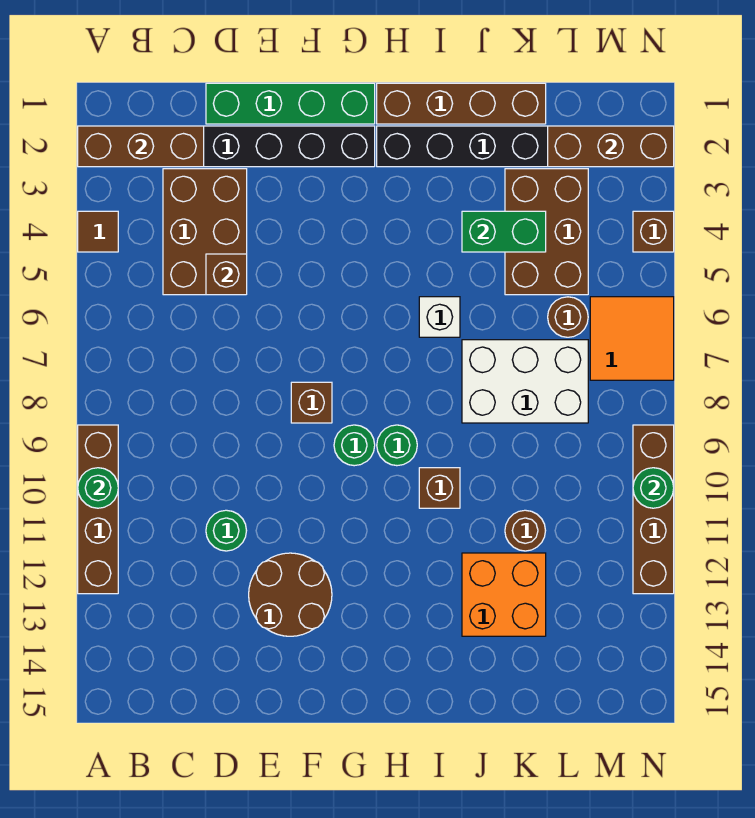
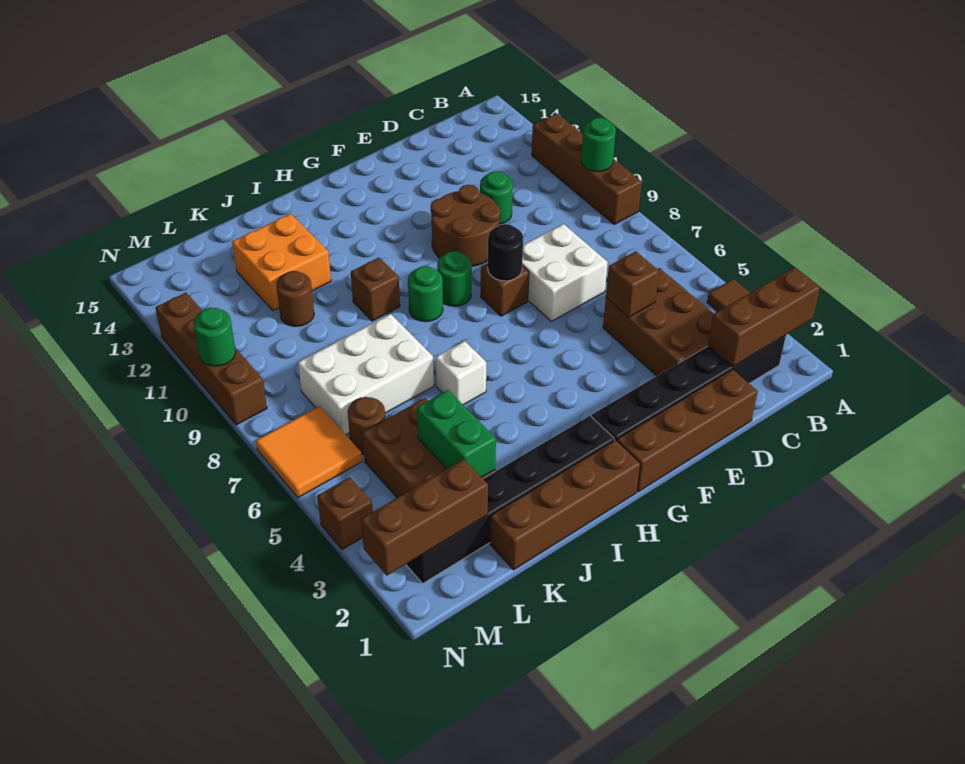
green 1x4 brick [206,83,375,124] -> brown 1x4 brick [617,369,758,492]
none -> white 2x2 brick [522,224,608,321]
brown 2x2 round brick [249,553,332,636] -> brown 2x2 round brick moved to [431,185,500,266]
none -> black 1x1 round brick [488,224,523,281]
green 1x2 brick [462,211,546,252] -> green 1x2 brick turned to [417,390,496,477]

